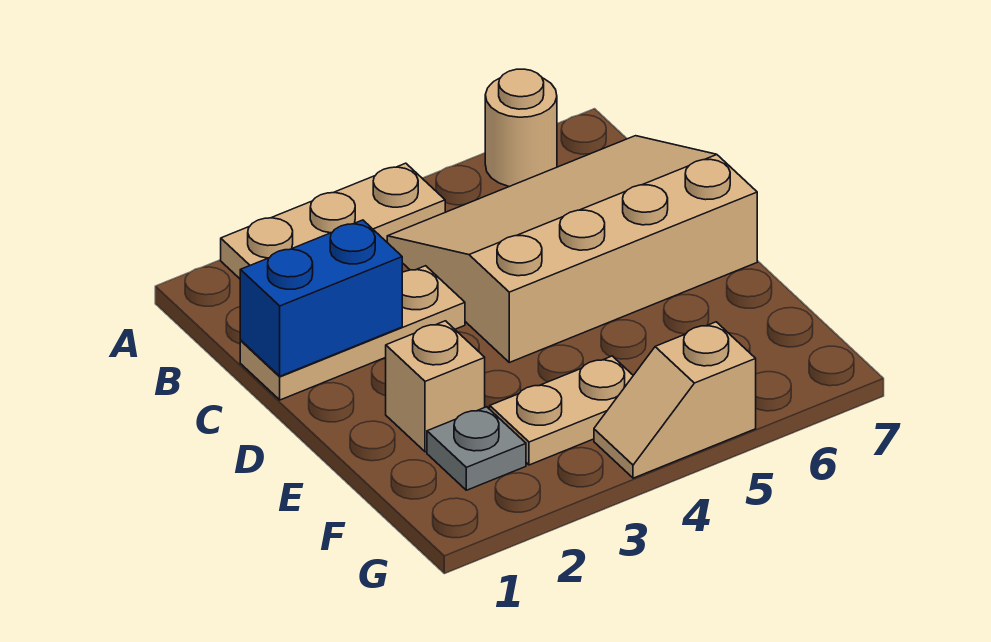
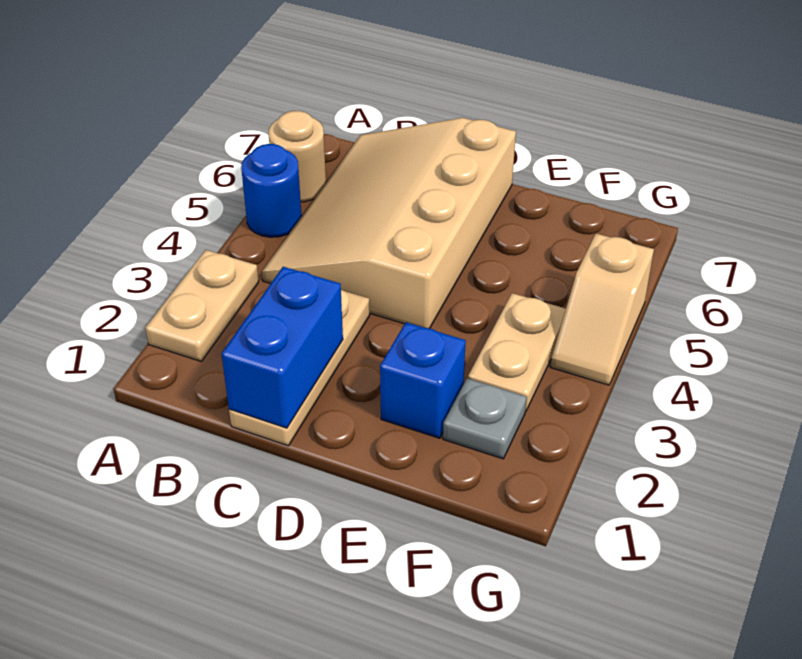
tan 1x3 plate [221,163,445,279] -> tan 1x2 plate [145,250,259,362]
none -> blue 1x1 round brick [241,144,302,237]
tan 1x1 brick [386,321,485,452] -> blue 1x1 brick [380,322,466,438]

